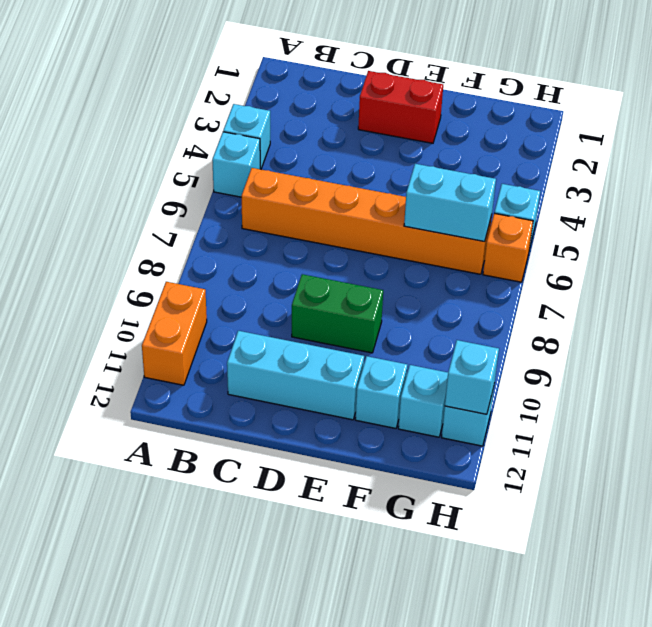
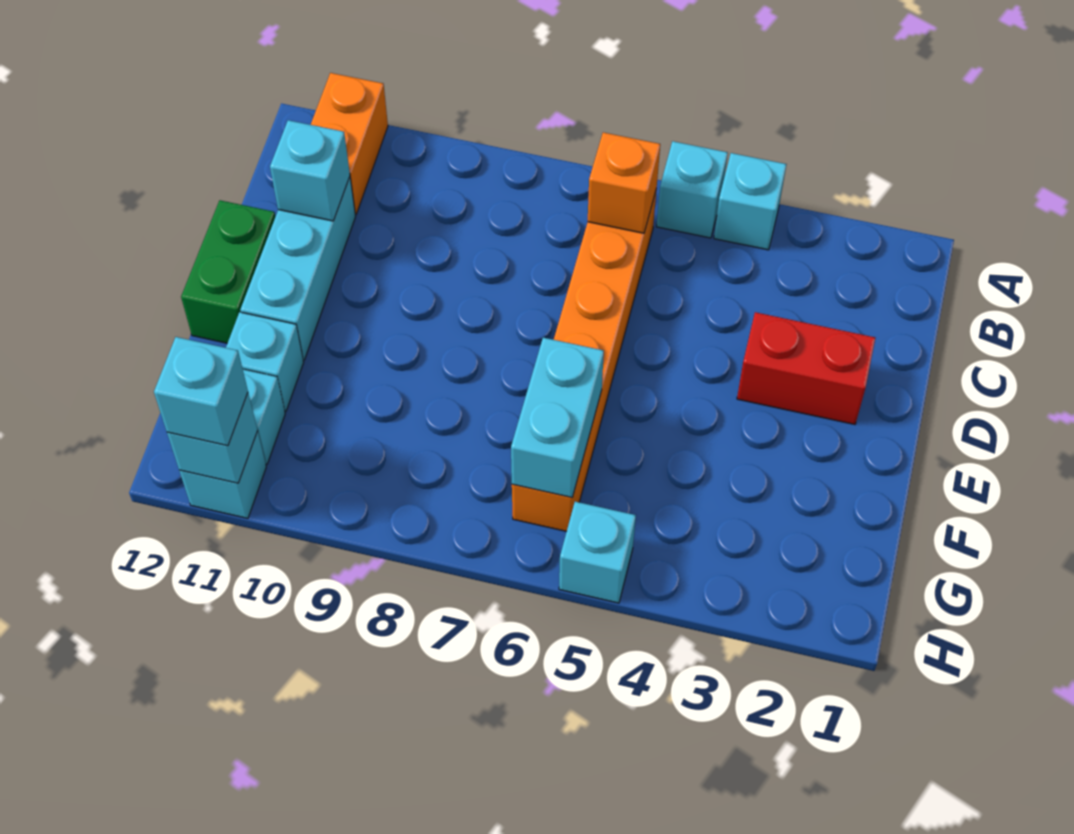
orange 1x2 brick [142,282,207,385] -> orange 1x2 brick turned to [311,73,388,214]
none -> cyan 1x1 brick [270,120,350,221]
red 1x2 brick [358,71,443,143] -> red 1x2 brick turned to [737,312,875,424]
green 1x2 brick [292,274,383,353] -> green 1x2 brick moved to [181,200,275,343]
orange 1x1 brick [483,213,533,282] -> orange 1x1 brick moved to [588,132,660,233]
none -> cyan 1x1 brick [154,337,248,446]

